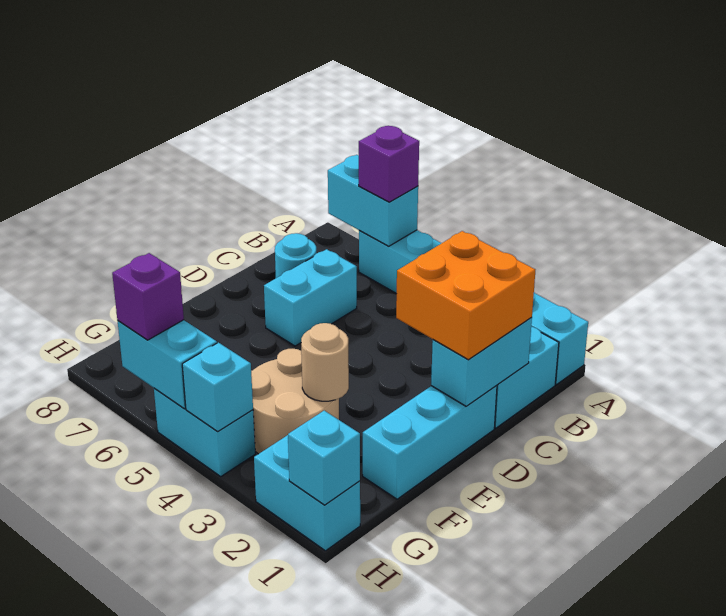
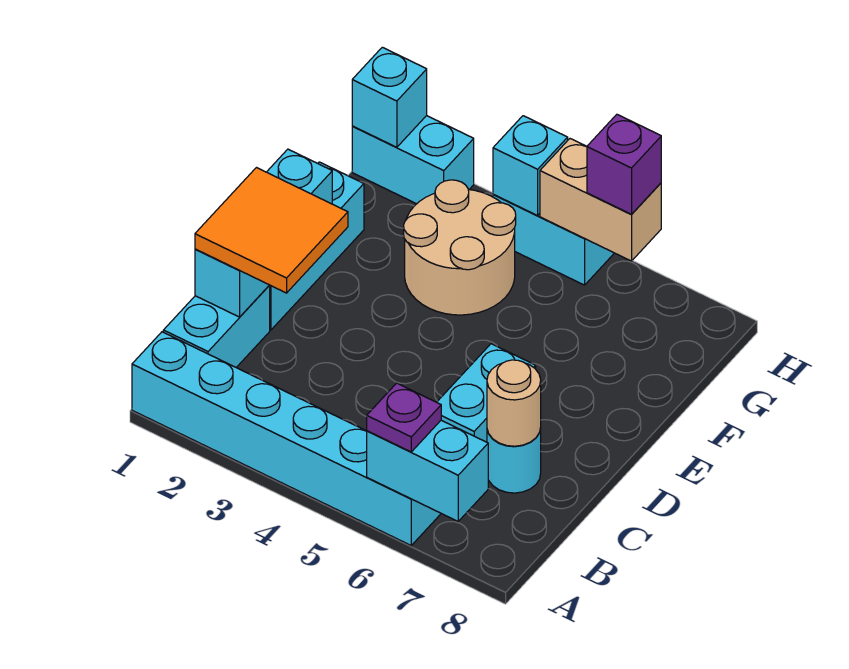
purple 1x1 brick [359,126,419,202] -> purple 1x1 plate [367,383,441,452]
cyan 1x2 brick [431,317,532,406] -> cyan 1x3 brick [195,149,332,317]
orange 2x2 brick [396,231,535,360] -> orange 2x2 tile [195,168,348,293]
tan 1x1 round brick [301,323,349,401] -> tan 1x1 round brick moved to [487,360,541,446]
cyan 1x2 brick [118,320,217,409] -> tan 1x2 brick [540,139,661,261]

